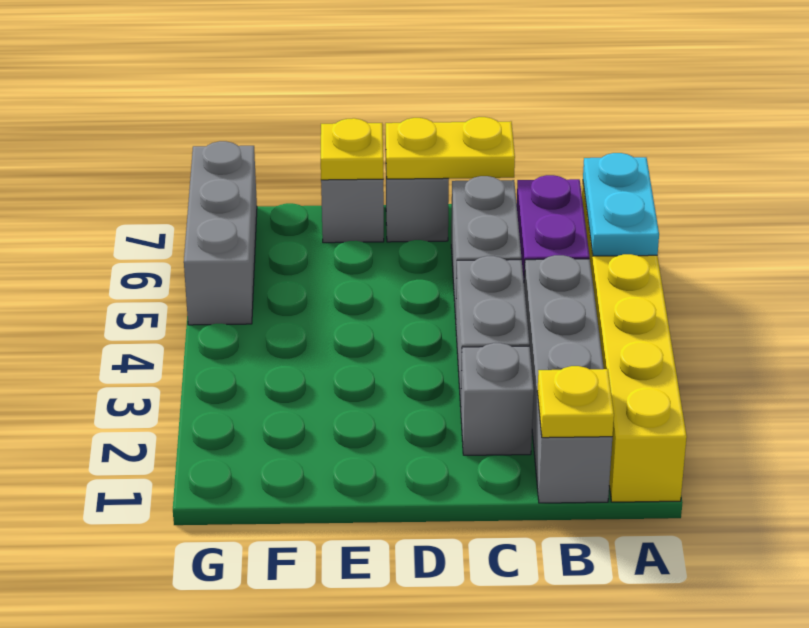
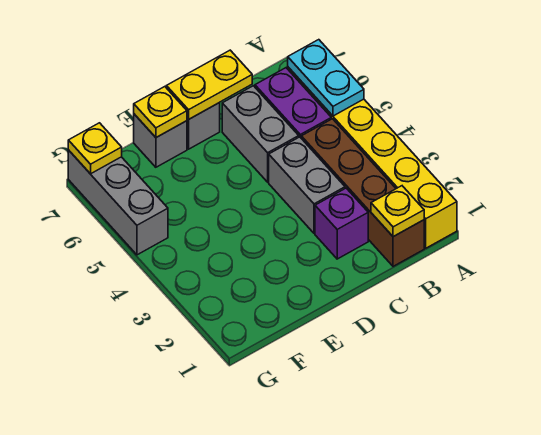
grey 1x4 brick [524,255,612,503] -> brown 1x4 brick [301,119,424,266]
grey 1x1 brick [461,343,534,455] -> purple 1x1 brick [315,188,368,259]
none -> yellow 1x1 plate [68,123,122,174]

